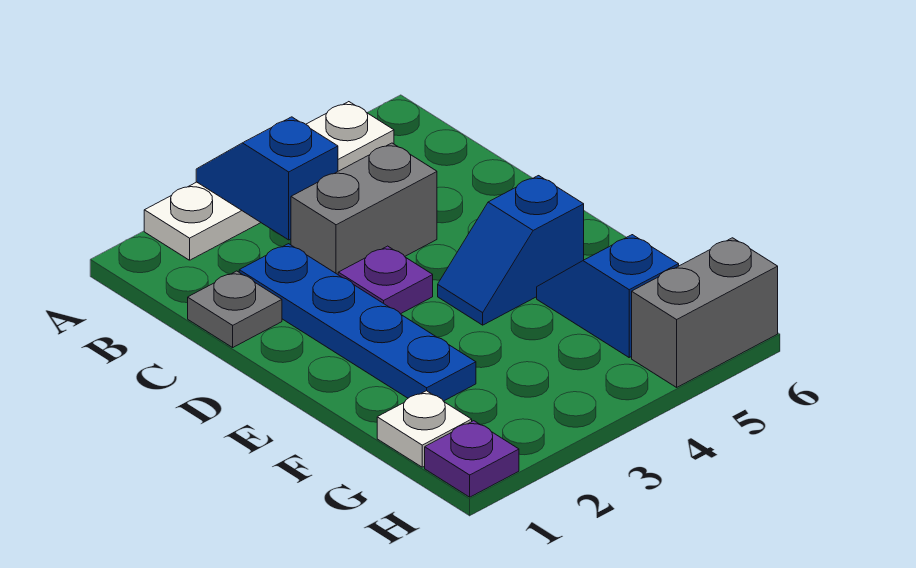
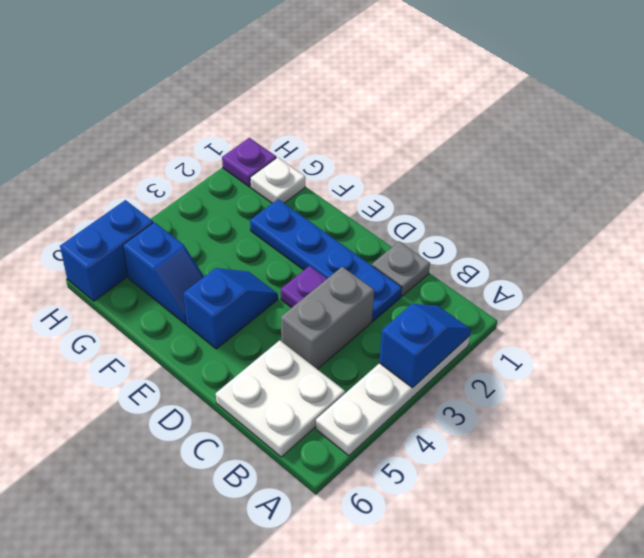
blue 1x2 slope [196,117,338,240] -> blue 1x2 slope turned to [379,304,471,388]
none -> white 2x2 plate [216,340,345,457]
grey 1x2 brick [632,238,778,387] -> blue 1x2 brick [60,200,153,301]

